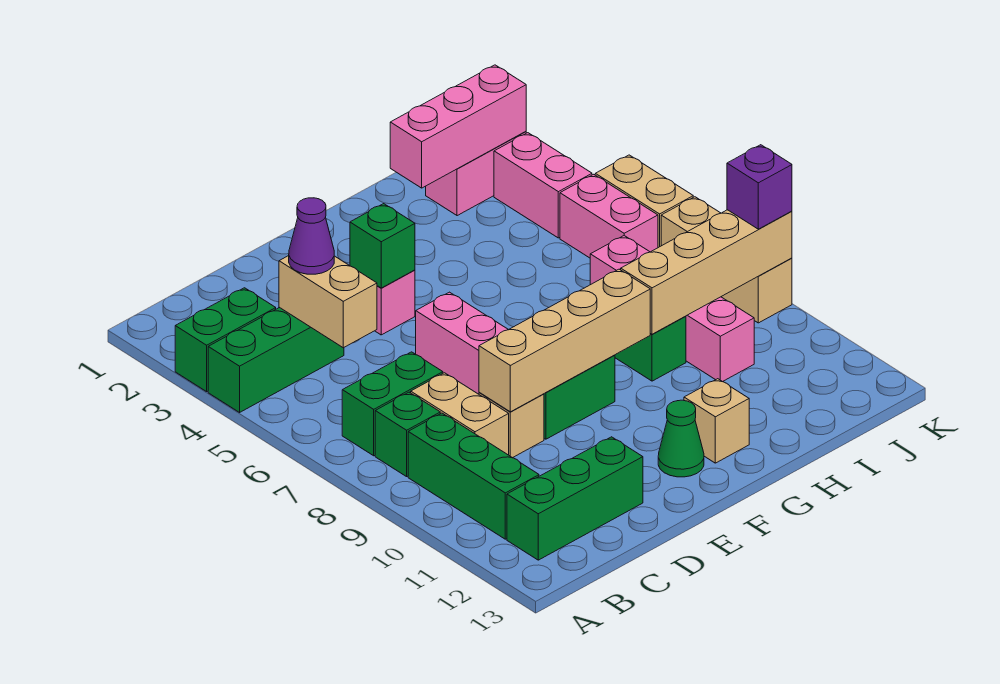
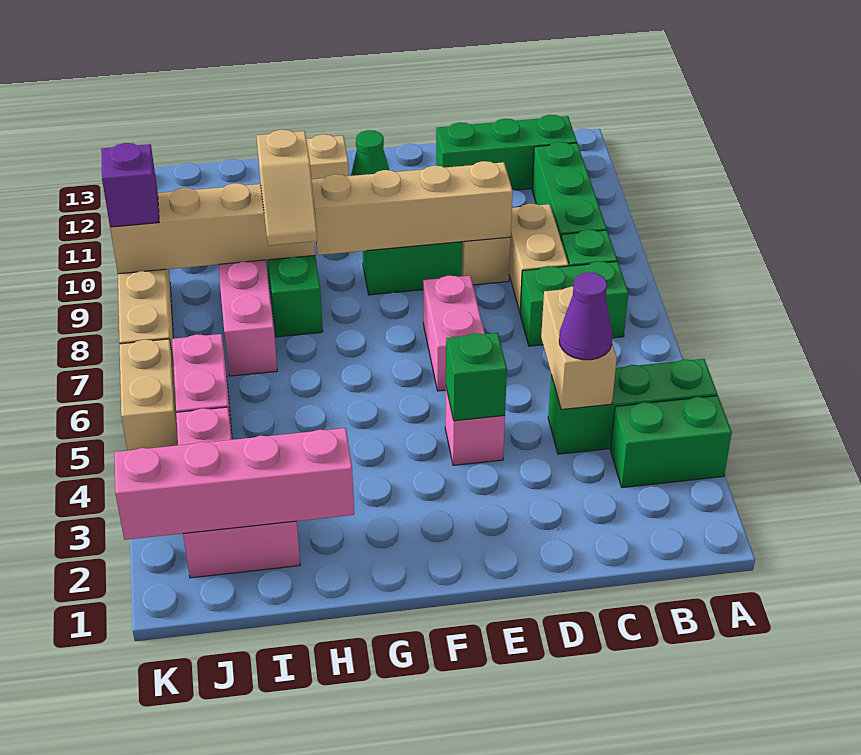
pink 1x3 brick [390,65,526,188] -> pink 1x4 brick [115,428,354,540]
none -> tan 1x2 slope [256,130,317,246]

